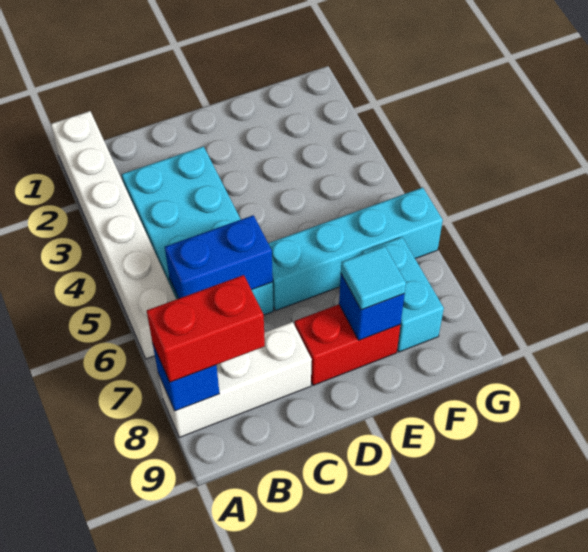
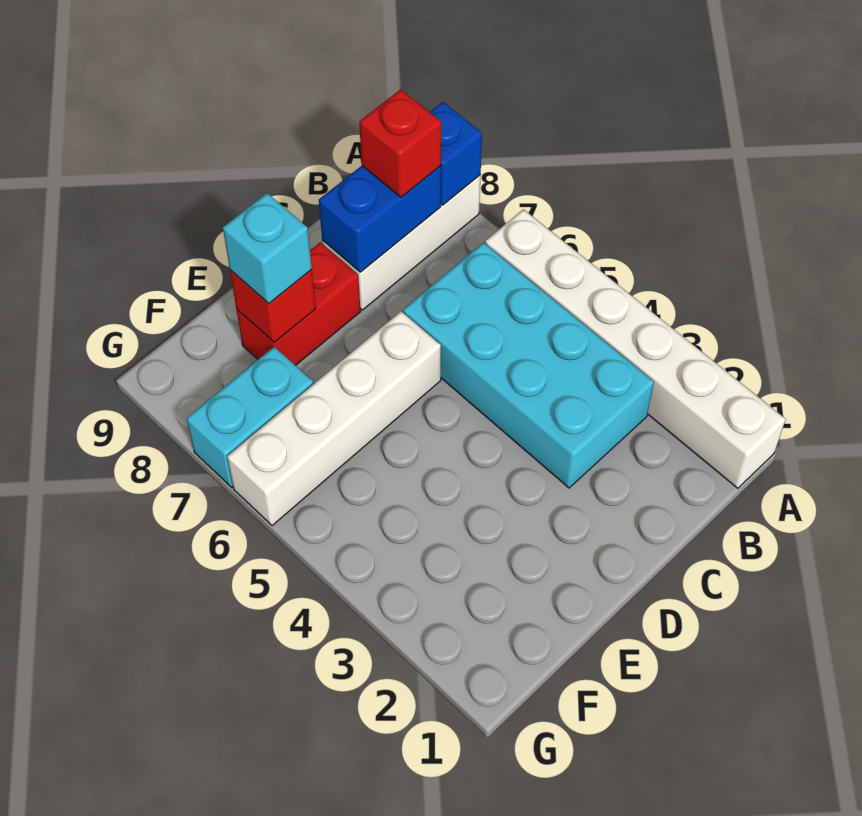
red 1x2 brick [146,275,265,382] -> red 1x1 brick [359,89,441,197]
blue 1x2 brick [165,215,273,299] -> blue 1x2 brick moved to [319,166,441,272]
cyan 1x4 brick [268,187,443,311] -> white 1x4 brick [227,311,441,526]
blue 1x1 brick [339,274,405,340] -> red 1x1 brick [230,269,316,342]
cyan 1x1 tile [341,246,406,310] -> cyan 1x1 brick [223,193,312,303]
cyan 1x2 brick [362,237,444,352] -> cyan 1x2 brick turned to [187,347,313,487]

